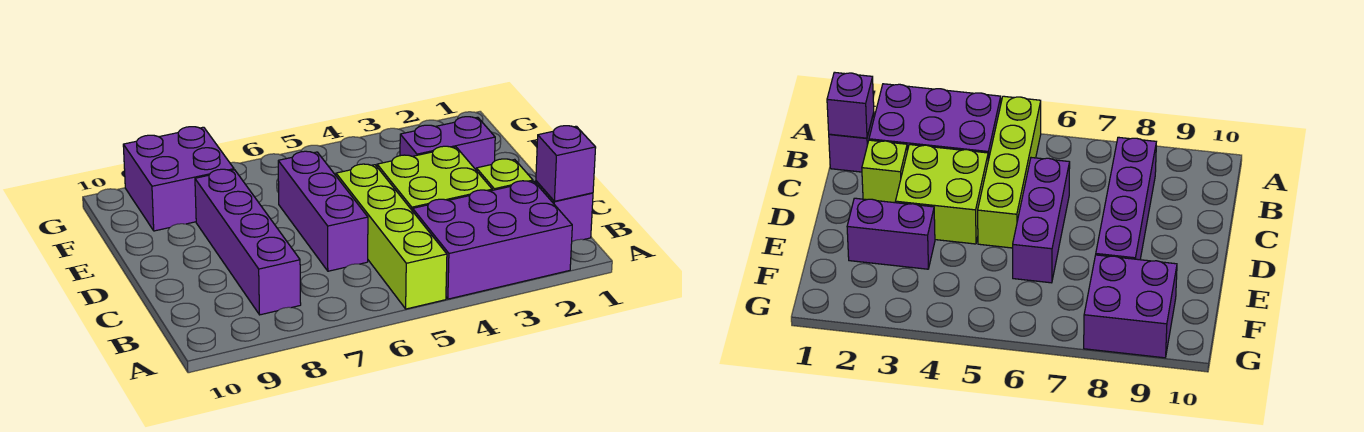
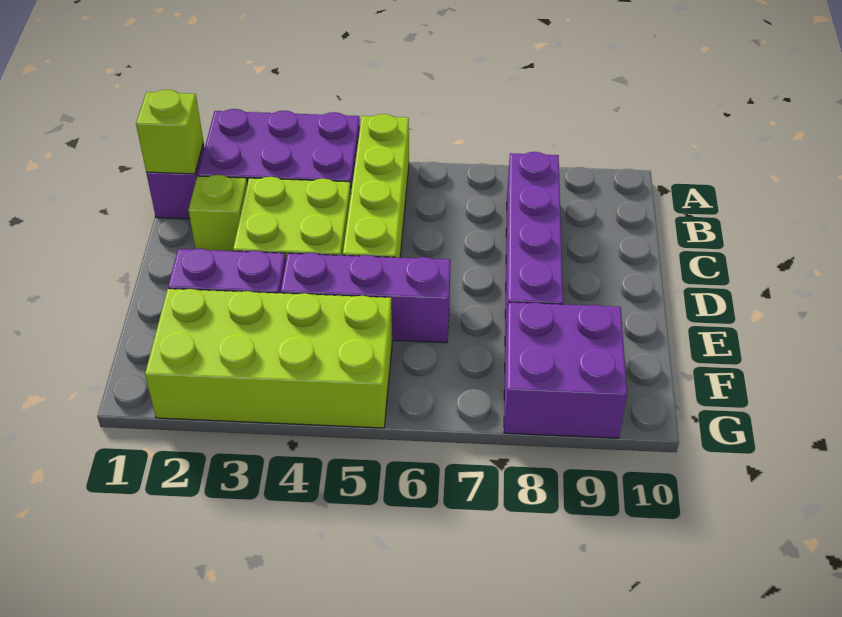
purple 1x1 brick [536,126,596,201] -> lime 1x1 brick [136,90,204,174]
purple 1x3 brick [278,151,368,271] -> purple 1x3 brick turned to [281,253,451,343]
none -> lime 2x4 brick [145,289,392,428]

